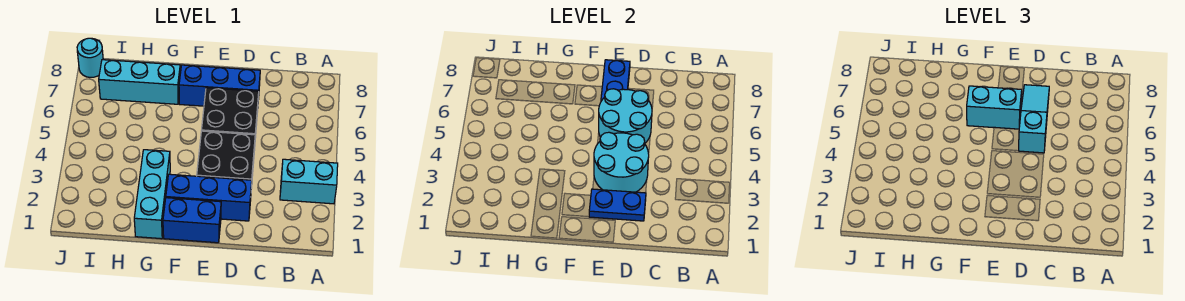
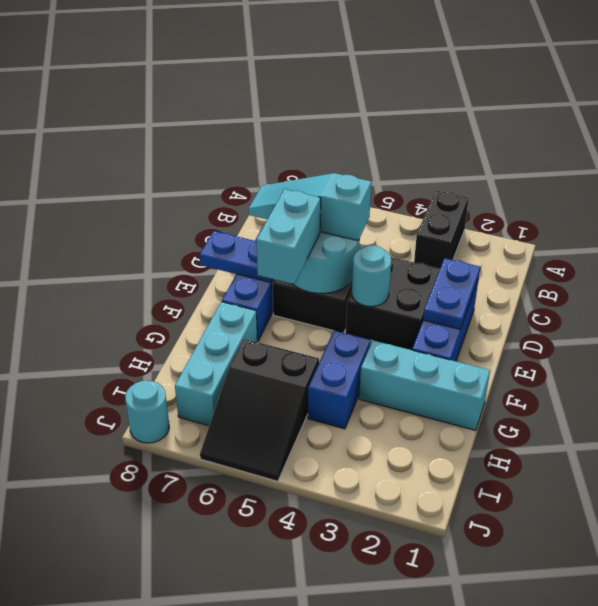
cyan 1x2 brick [280,159,338,204] -> black 1x2 brick [414,190,469,268]
cyan 2x2 round brick [594,132,649,192] -> cyan 1x1 round brick [352,245,391,307]
blue 1x2 brick [163,198,221,243] -> blue 1x2 brick moved to [308,330,371,429]
none -> black 2x3 slope [200,339,319,481]

